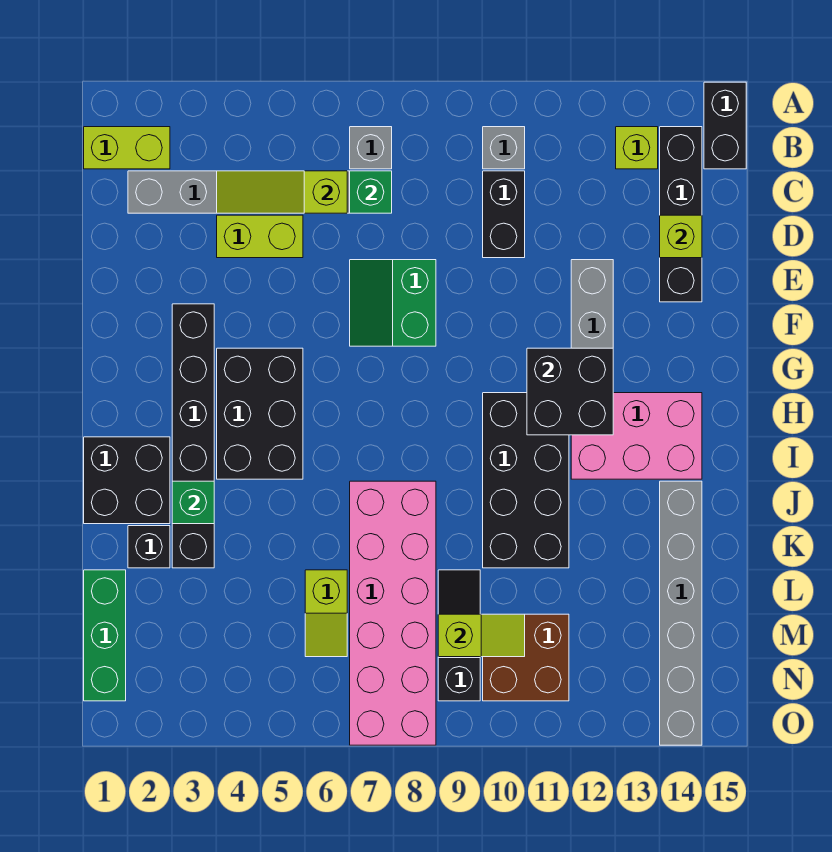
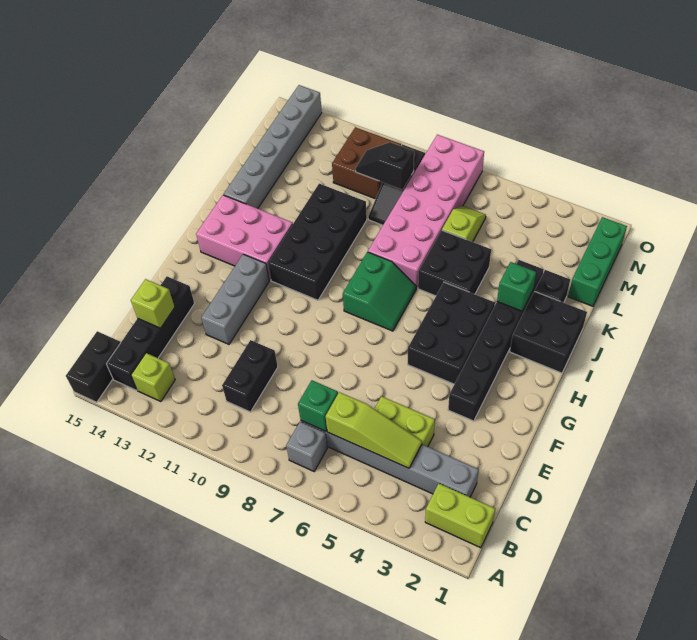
grey 1x1 brick [483,127,525,169] -> none
green 2x2 slope [350,260,436,346] -> green 2x2 slope moved to [343,252,416,331]
black 2x2 brick [527,348,613,435] -> black 2x2 brick moved to [418,230,491,296]
lime 1x2 slope [438,614,525,657] -> black 1x2 slope [355,142,414,190]

